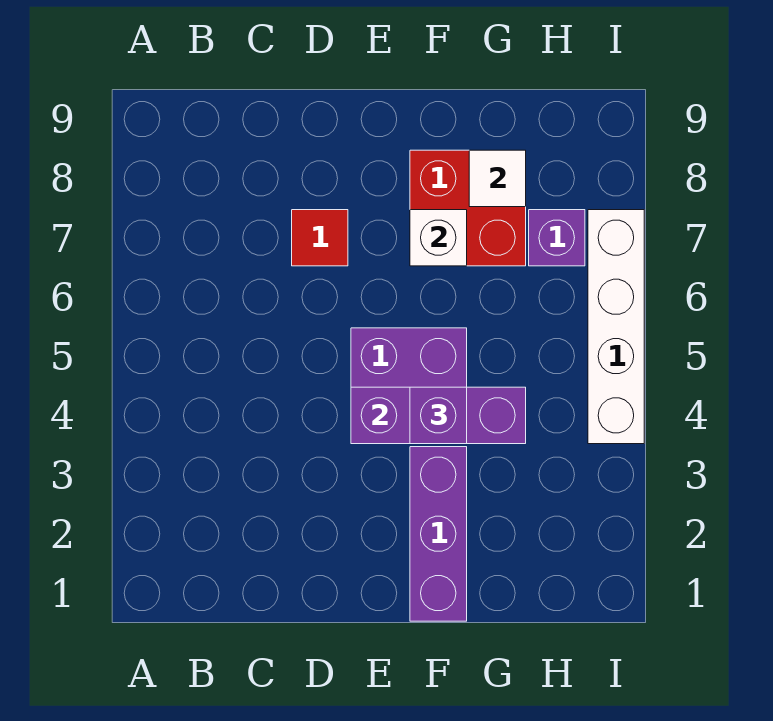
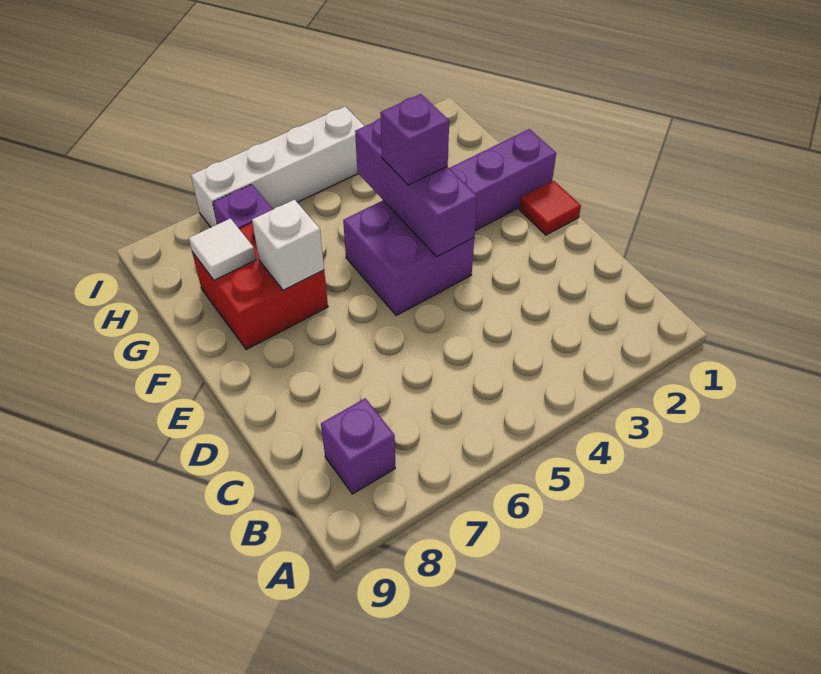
none -> purple 1x1 brick [321,398,395,494]
red 1x1 tile [292,210,348,266] -> red 1x1 tile moved to [519,181,581,235]

